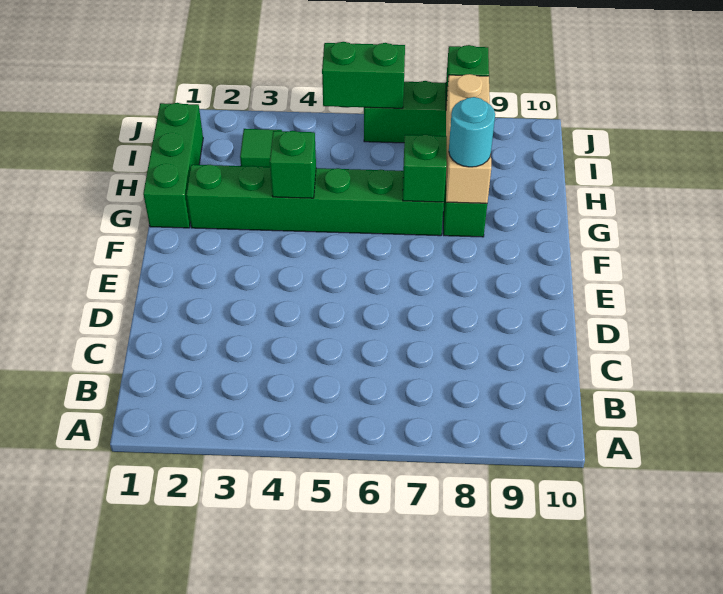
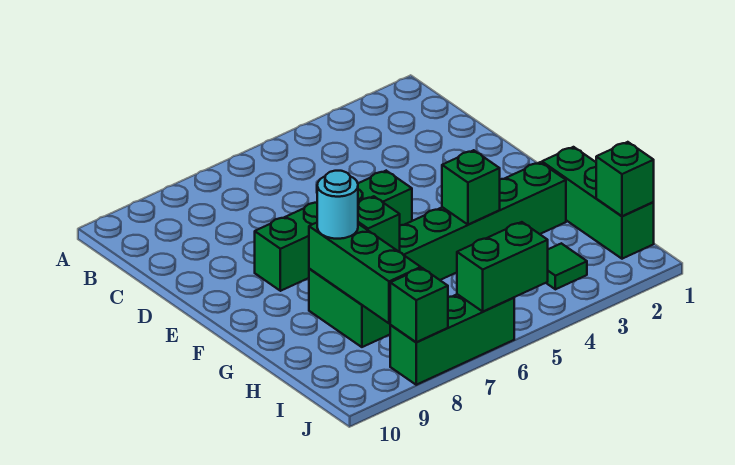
none -> green 1x4 brick [255,171,412,291]
tan 1x3 brick [446,74,491,203] -> green 1x3 brick [309,223,421,323]
none -> green 1x1 brick [596,142,654,216]

